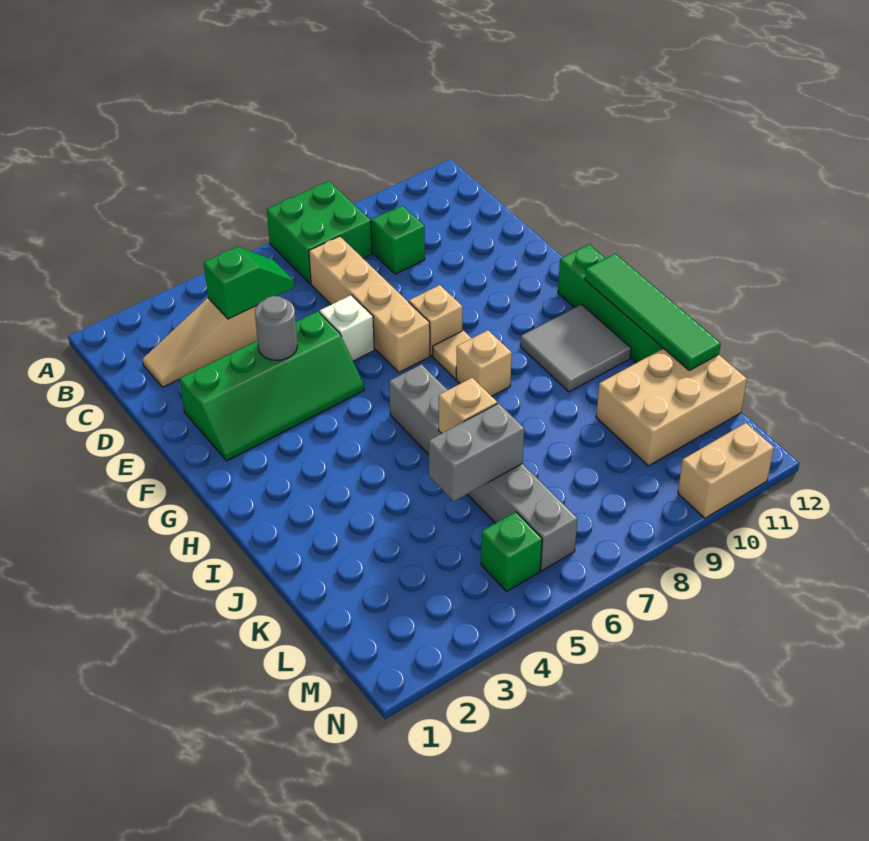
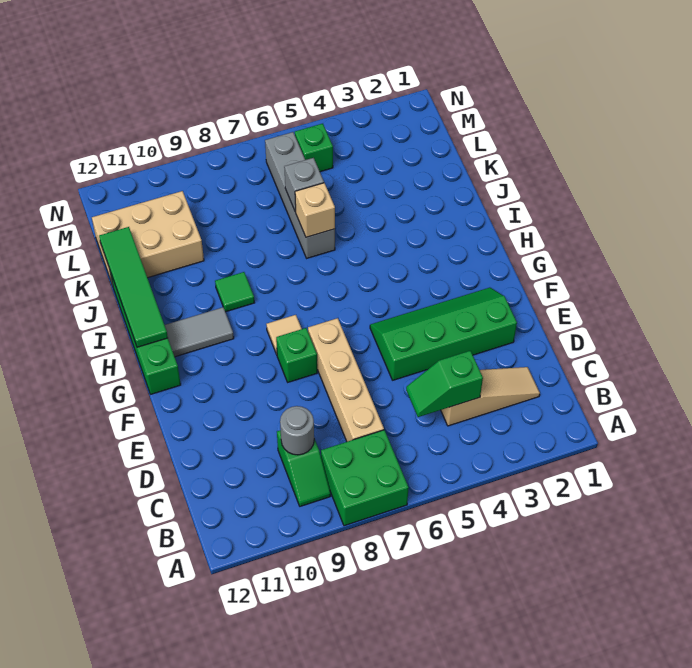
grey 1x1 round brick [255,296,298,360] -> grey 1x1 round brick moved to [280,406,314,455]
white 1x1 brick [320,295,374,361] -> none
tan 1x1 brick [409,285,463,356] -> green 1x1 brick [276,328,317,382]
grey 1x6 brick [389,364,578,571] -> grey 1x4 brick [265,132,335,258]
tan 1x1 brick [456,330,512,396] -> none
grey 2x2 tile [520,304,631,392] -> grey 1x2 tile [165,307,234,357]
none -> green 1x1 tile [215,272,254,312]
grey 1x2 brick [429,403,524,501] -> grey 1x1 brick [284,158,324,212]
tan 1x2 brick [678,423,774,518] -> none

